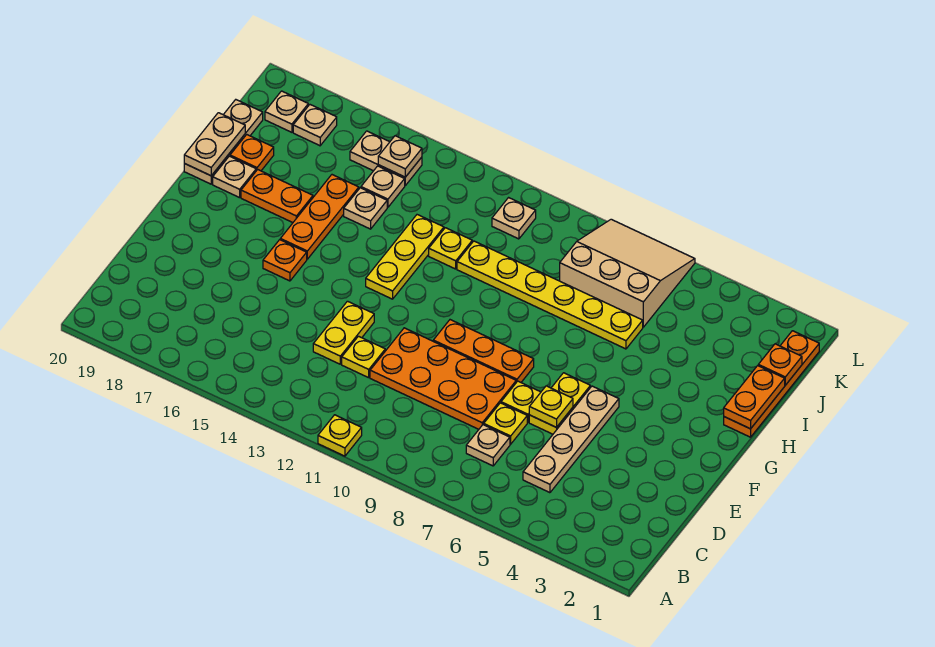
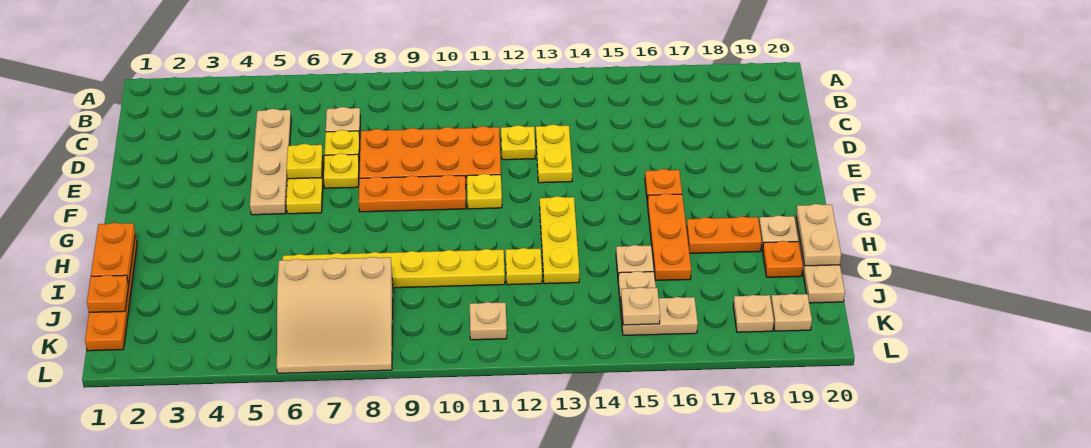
yellow 1x1 plate [318,415,362,456] -> yellow 1x1 plate moved to [467,174,502,209]

